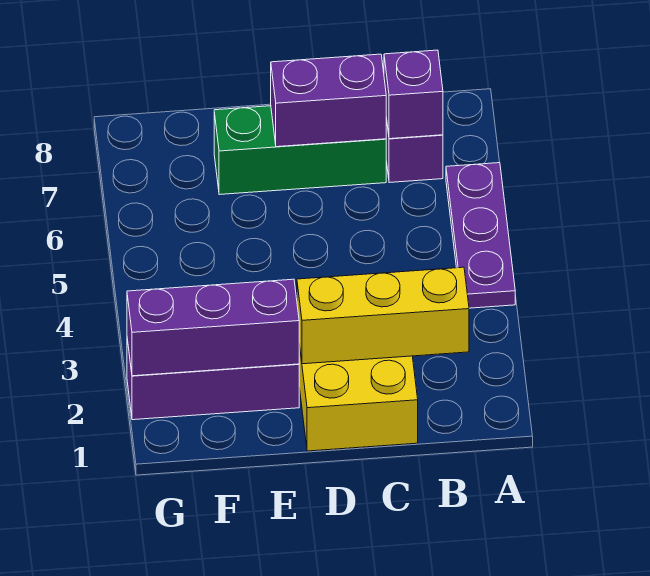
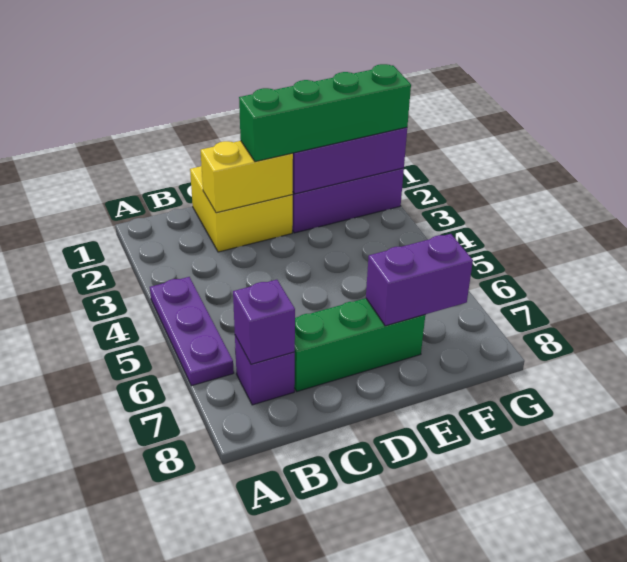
yellow 1x3 brick [297,267,469,364] -> yellow 1x2 brick [201,141,293,213]
purple 1x2 brick [271,54,386,147] -> purple 1x2 brick moved to [366,234,473,326]
none -> green 1x4 brick [239,64,411,162]

